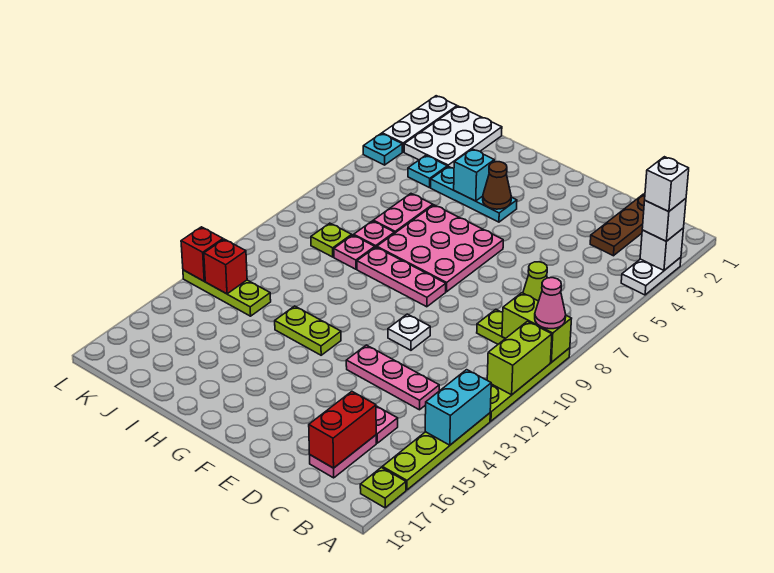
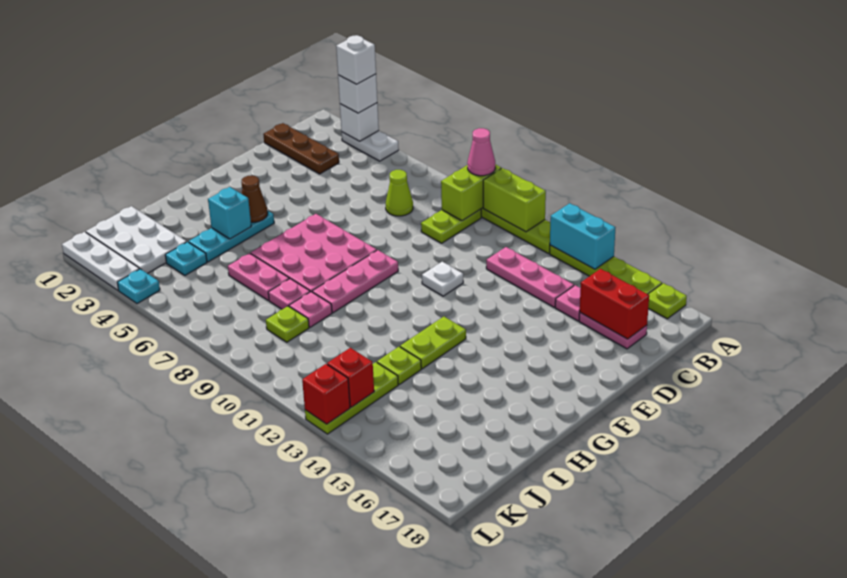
pink 1x3 plate [346,345,439,410] -> pink 1x3 plate turned to [486,247,574,307]
none -> lime 1x1 plate [377,347,421,384]

